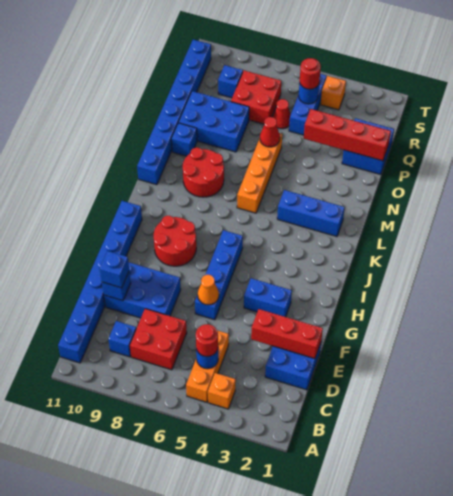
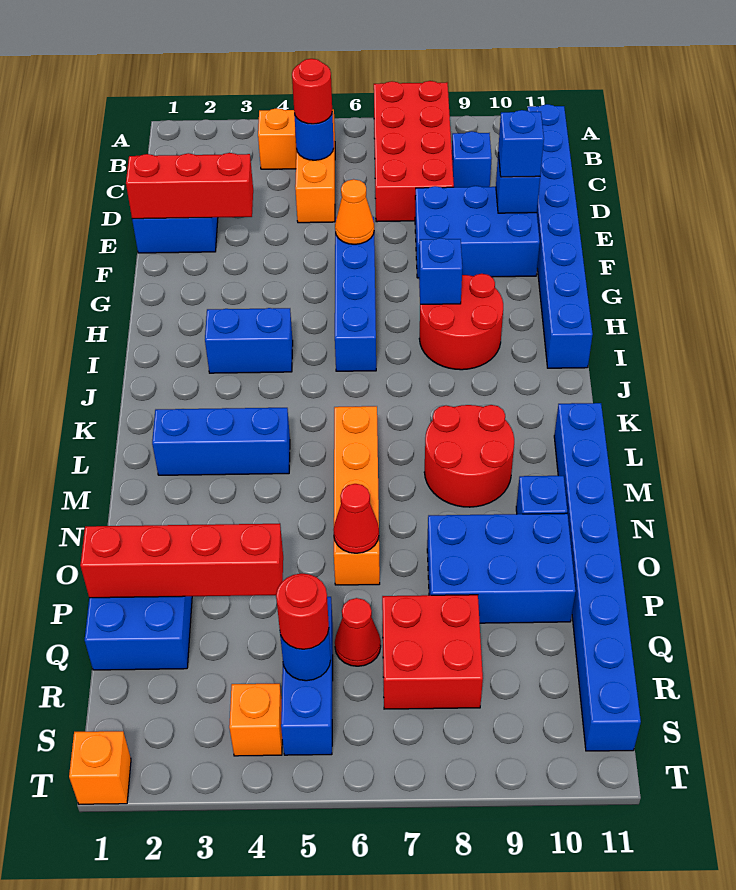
red 2x2 brick [130,309,187,370] -> red 2x4 brick [374,81,454,222]
blue 1x2 brick [244,278,292,317] -> blue 1x2 brick moved to [205,308,293,373]
blue 1x1 brick [218,65,243,98] -> blue 1x1 brick moved to [419,238,462,304]
none -> orange 1x1 brick [69,731,131,804]

